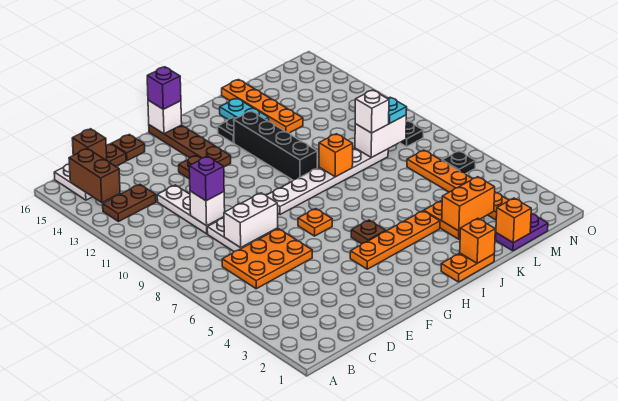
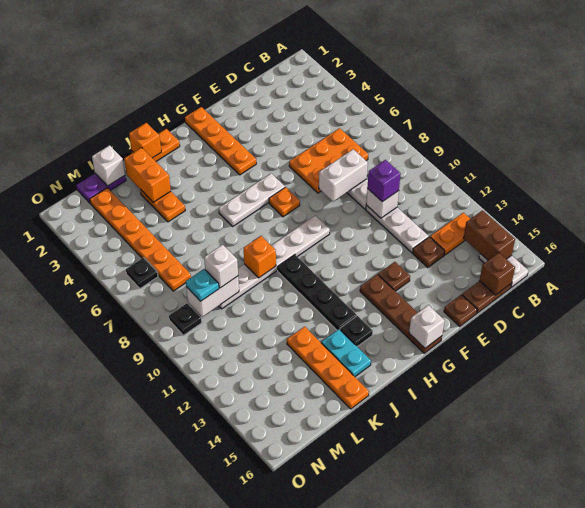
brown 1x2 plate [103,185,156,222] -> orange 1x2 plate [430,213,470,255]
orange 1x4 plate [350,211,440,269] -> orange 1x4 plate turned to [185,107,256,175]
none -> white 1x3 plate [219,173,285,226]
purple 1x1 brick [147,67,181,109] -> none
brown 1x1 plate [351,220,386,244] -> brown 1x1 plate moved to [413,237,445,268]
black 1x4 brick [234,111,317,180] -> black 1x4 plate [278,255,357,330]
orange 1x2 brick [442,177,495,231] -> orange 1x2 brick turned to [124,148,171,202]
orange 1x1 brick [496,198,531,243] -> white 1x1 brick [92,145,125,186]

